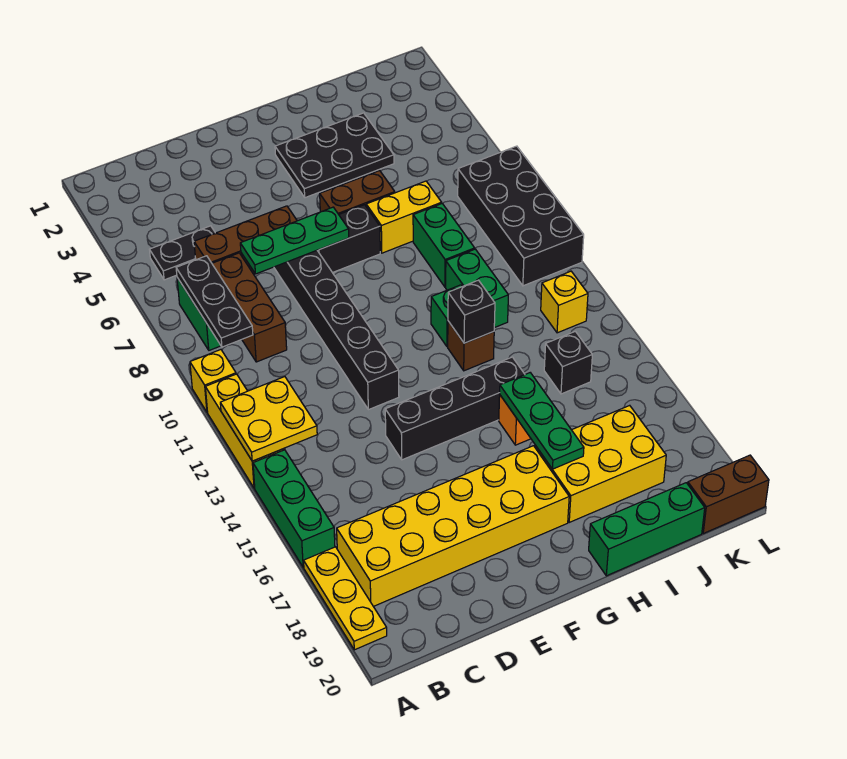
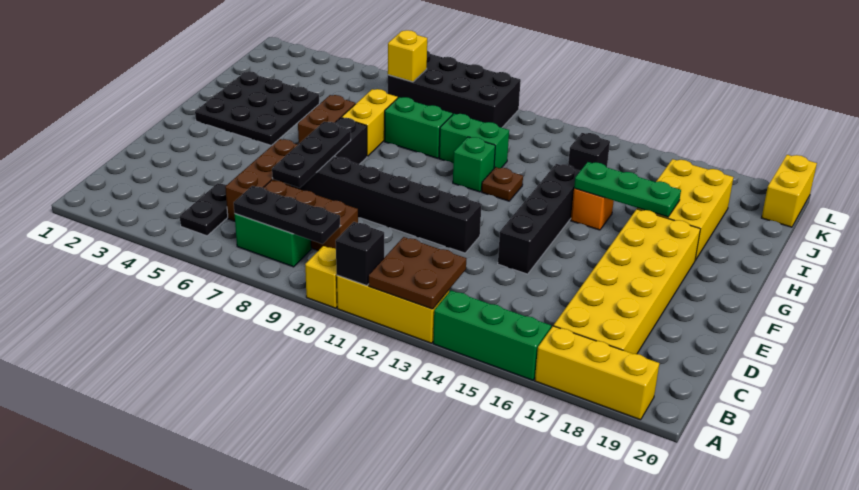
yellow 2x2 plate [220,377,317,461] -> brown 2x2 plate [368,237,466,309]
yellow 1x3 plate [304,547,387,650] -> yellow 1x3 brick [535,326,659,420]
green 1x3 plate [240,207,349,274] -> black 1x3 plate [272,122,351,188]
black 2x3 plate [275,113,394,198] -> black 3x3 plate [195,71,319,146]
brown 1x1 brick [448,321,494,371] -> brown 1x1 plate [482,167,523,201]
black 1x1 brick [448,280,495,343] -> black 1x1 brick moved to [336,222,384,286]
green 1x3 brick [589,483,705,576] -> none
yellow 1x1 brick [541,271,588,333] -> yellow 1x1 brick moved to [388,30,427,82]
brown 1x2 brick [688,455,769,533] -> yellow 1x2 brick [761,155,817,227]

